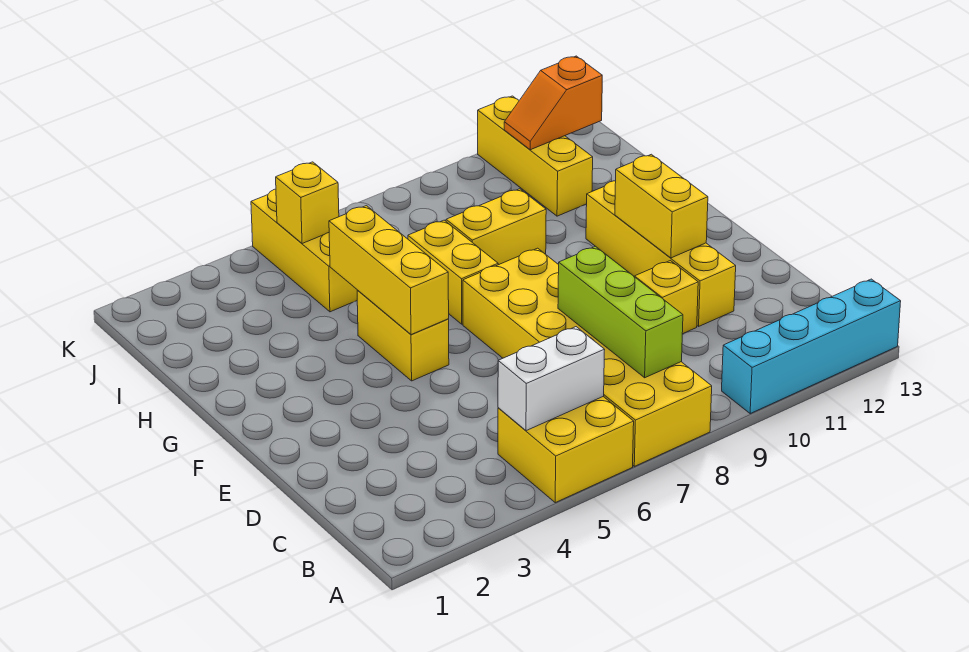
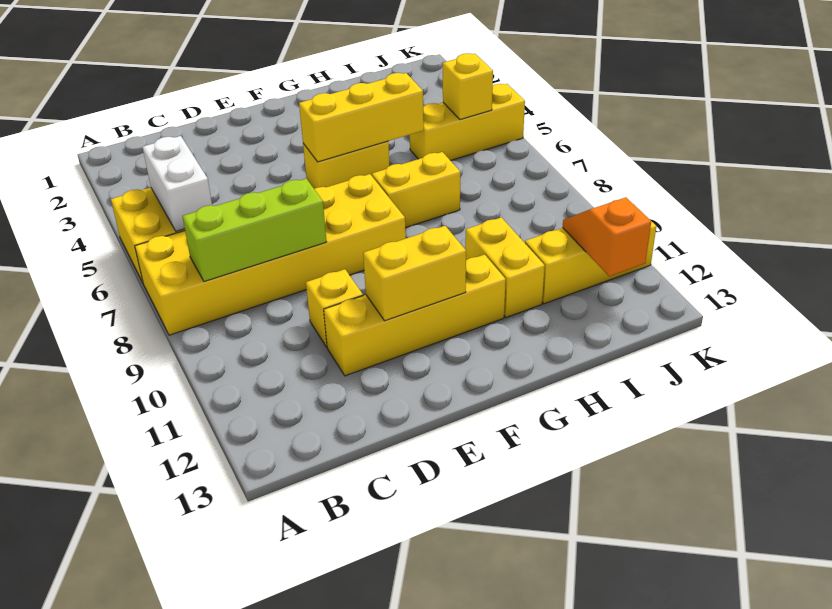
cyan 1x4 brick [722,279,901,413] -> none
yellow 1x2 brick [446,189,546,265] -> yellow 1x2 brick moved to [465,217,545,317]

